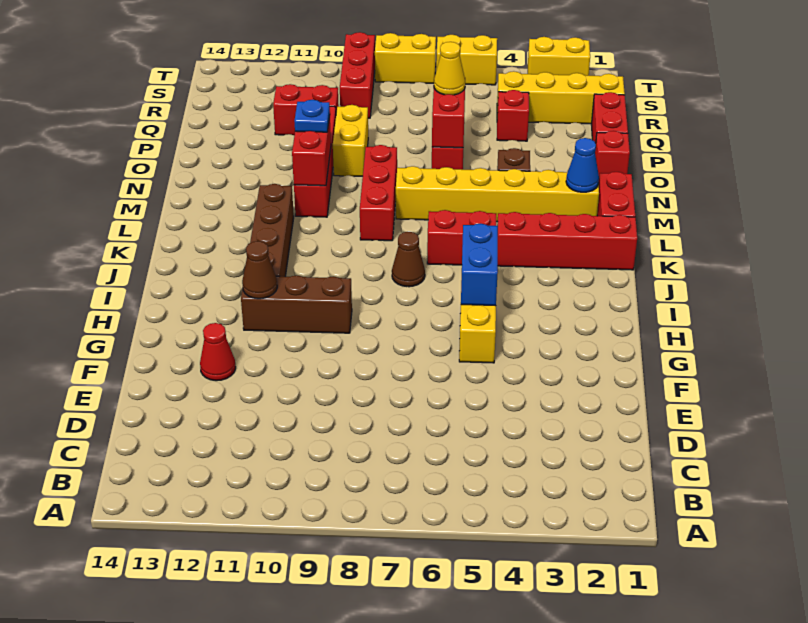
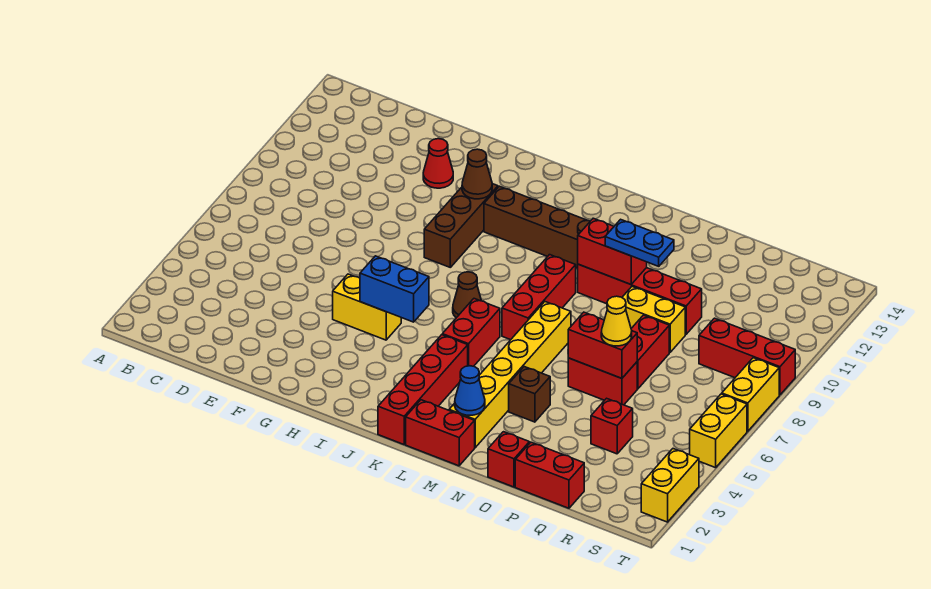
red 1x3 brick [360,145,397,241] -> red 1x3 brick turned to [502,255,576,340]
blue 1x1 plate [294,100,330,132] -> blue 1x2 plate [605,219,674,266]
red 1x2 brick [273,84,339,135] -> red 1x2 brick moved to [631,315,669,389]
yellow 1x4 brick [497,71,625,124] -> none

